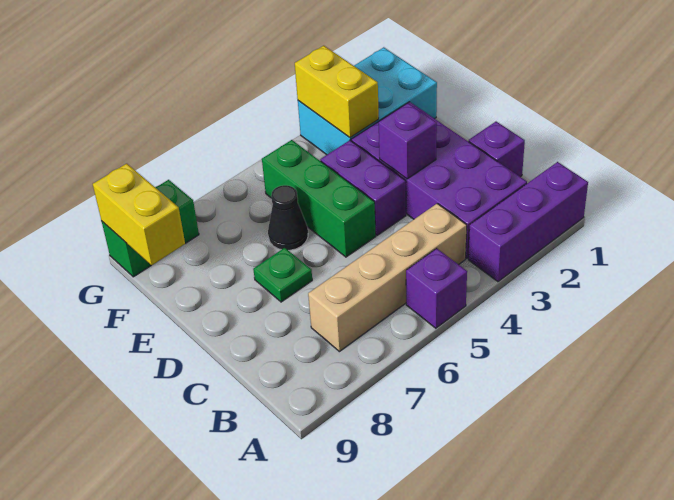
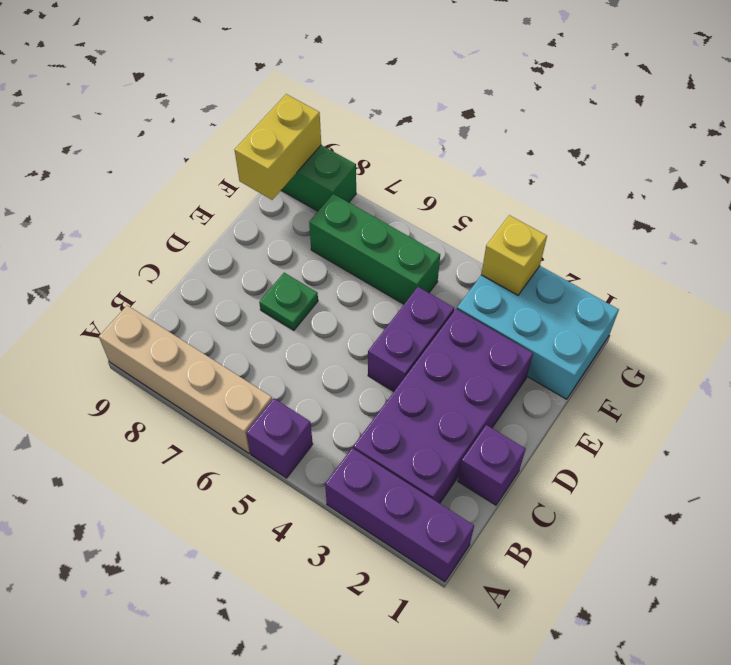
tan 1x4 brick [308,204,467,352] -> tan 1x4 brick moved to [99,305,272,453]
purple 1x1 brick [379,103,437,179] -> none
green 1x3 brick [262,140,376,257] -> green 1x3 brick turned to [309,194,440,304]
black 1x1 cone [268,185,308,250] -> none
yellow 1x2 brick [295,46,379,138] -> yellow 1x1 brick [481,215,547,295]

